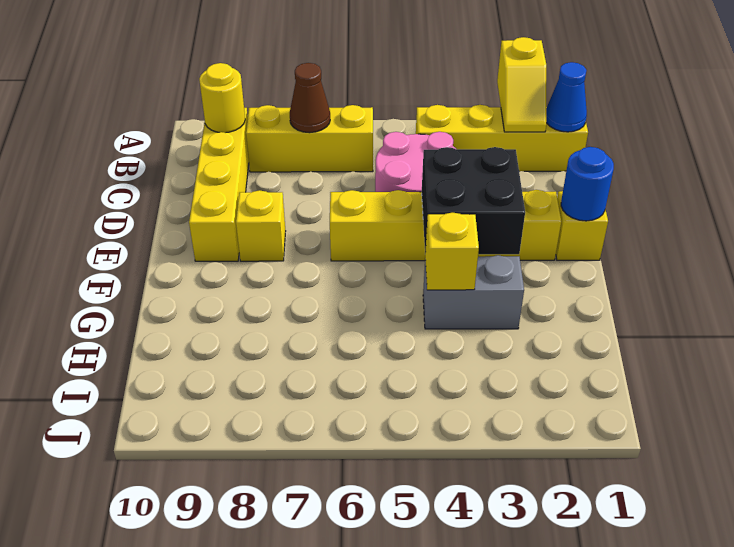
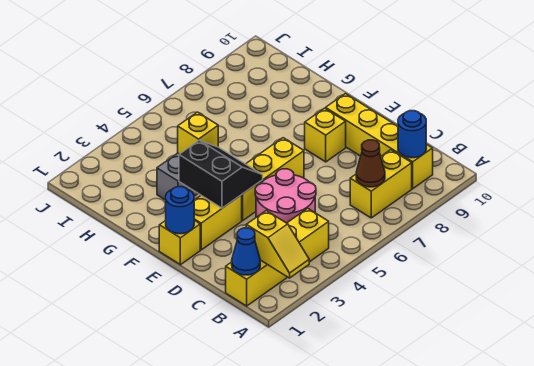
yellow 1x2 slope [497,37,546,132] -> yellow 1x2 slope turned to [246,211,309,278]
yellow 1x3 brick [246,105,373,172] -> yellow 1x2 brick [350,150,412,218]
yellow 1x1 round brick [199,63,245,133] -> blue 1x1 round brick [398,111,426,158]
black 2x2 brick [422,147,525,254] -> black 2x2 slope [179,140,263,208]

